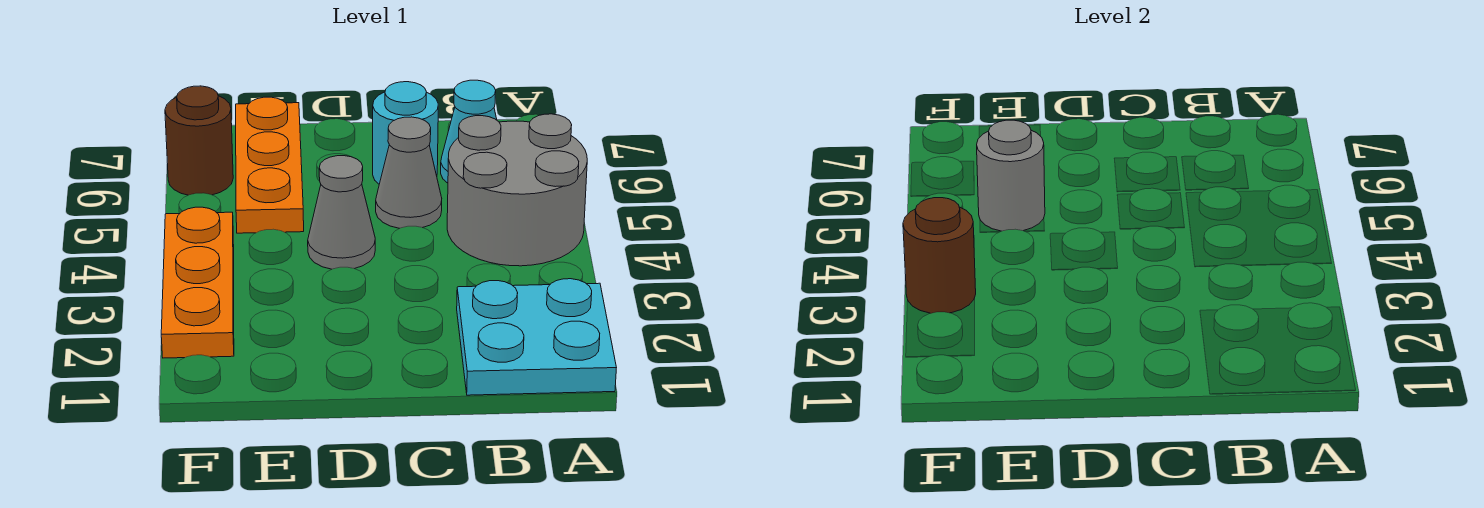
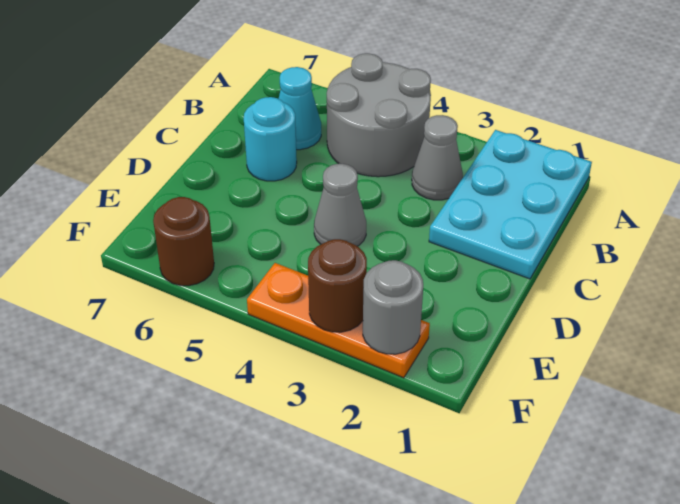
cyan 2x2 plate [457,279,616,395] -> cyan 2x3 plate [429,130,592,279]
grey 1x1 cone [376,117,442,228] -> grey 1x1 cone moved to [412,115,463,200]
orange 1x3 plate [236,97,304,233] -> none
grey 1x1 round brick [977,120,1045,231] -> grey 1x1 round brick moved to [363,260,423,354]

